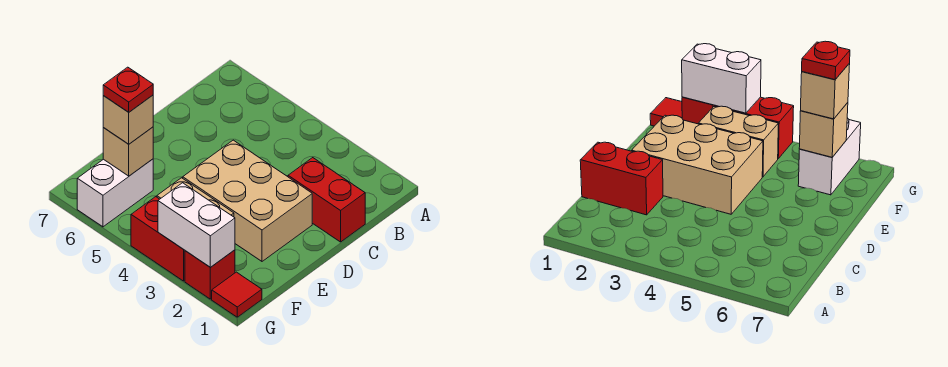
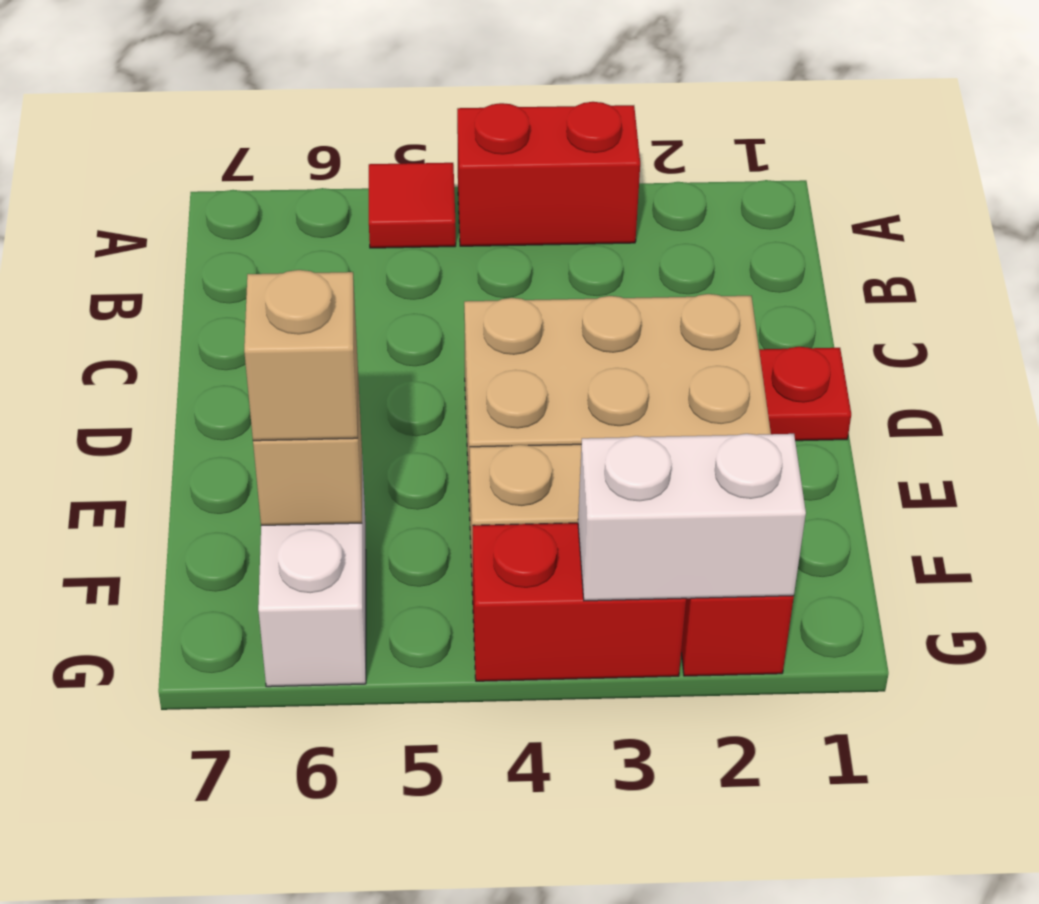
red 1x2 brick [288,158,365,242] -> red 1x2 brick moved to [457,102,640,246]
red 1x1 plate [103,67,153,112] -> red 1x1 plate moved to [759,347,851,441]
red 1x1 tile [212,272,262,317] -> red 1x1 tile moved to [369,163,456,248]

